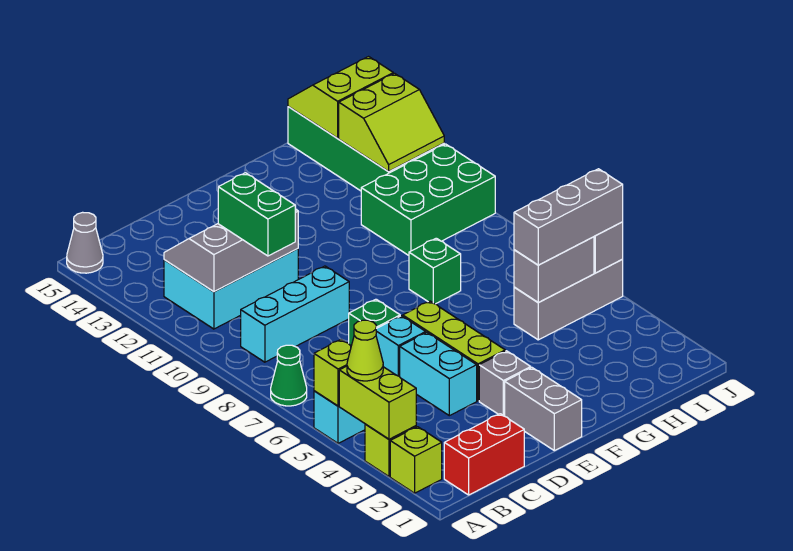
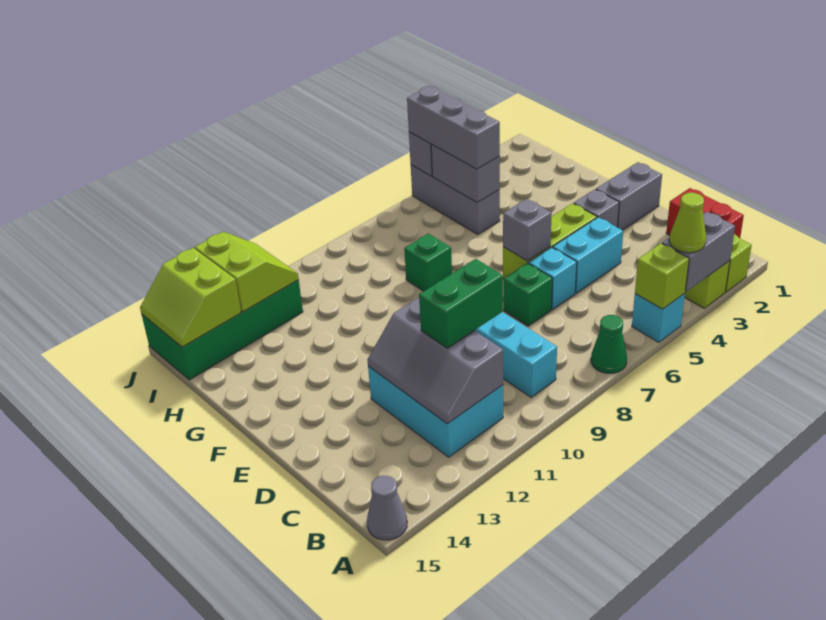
lime 1x2 brick [339,366,416,439] -> grey 1x2 brick [662,212,735,292]
none -> grey 1x1 brick [503,199,552,261]
green 2x3 brick [361,144,495,255] -> none

